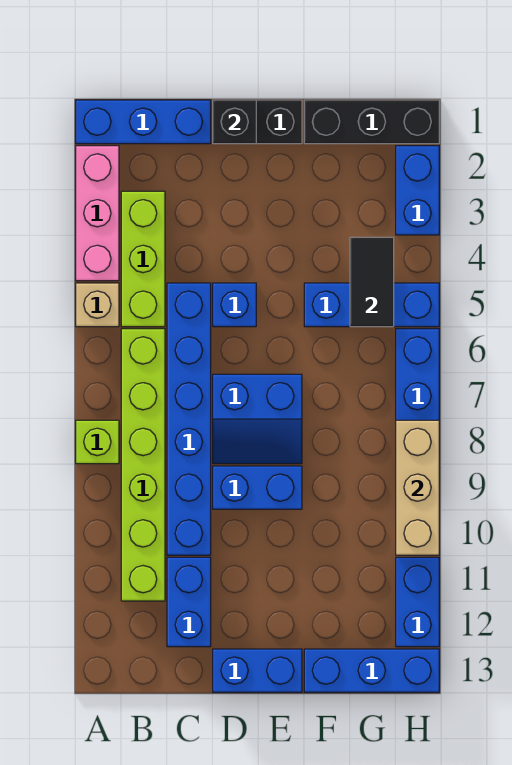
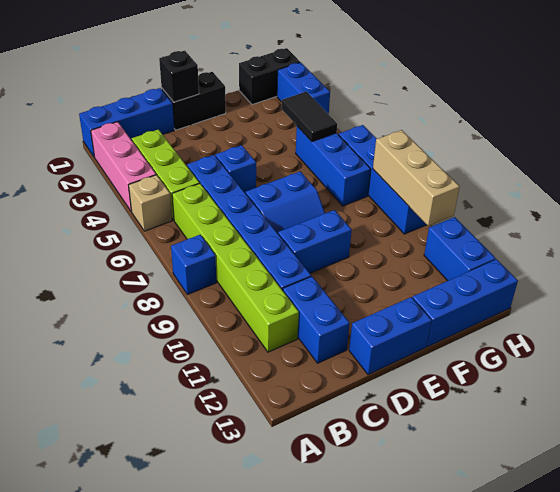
lime 1x1 brick [76,420,119,464] -> blue 1x1 brick [171,235,216,295]
black 1x3 brick [304,100,439,144] -> black 1x2 brick [239,48,300,105]
blue 1x3 brick [304,283,439,327] -> blue 1x3 brick turned to [296,126,371,206]

